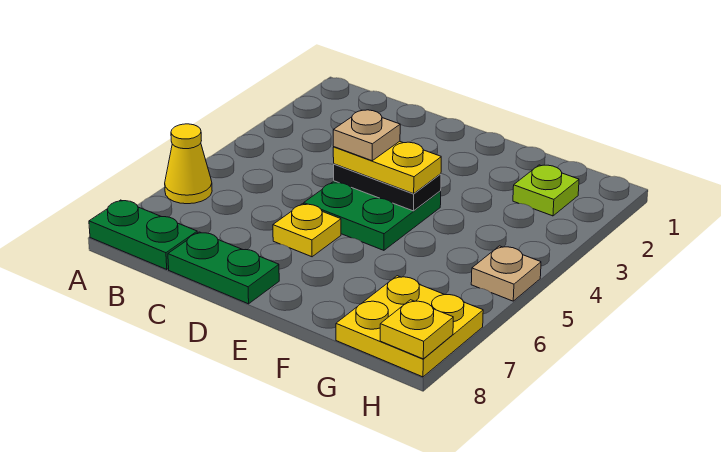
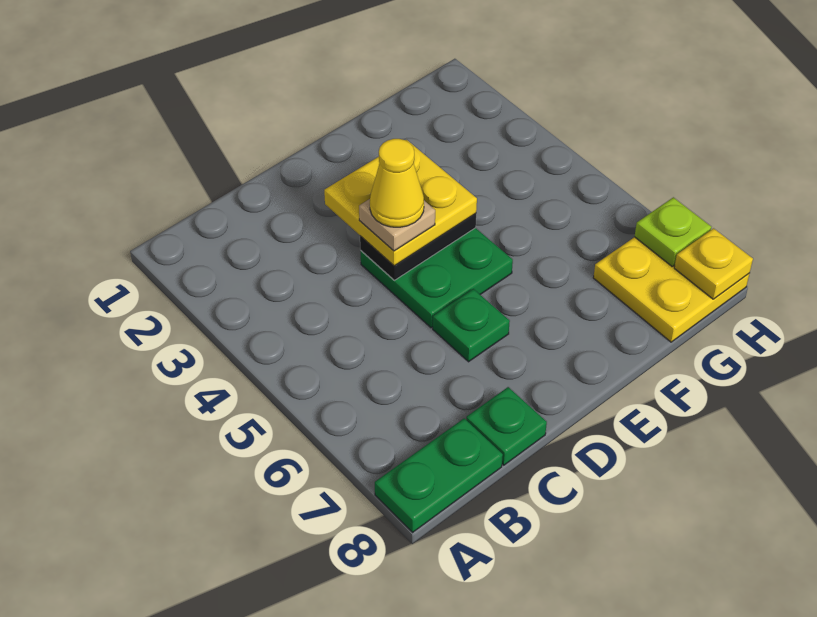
yellow 1x1 cone [165,124,212,204] -> yellow 1x1 cone moved to [370,139,424,227]
green 1x2 plate [168,232,279,304] -> green 1x1 plate [466,387,547,465]
yellow 1x2 plate [333,141,441,194] -> yellow 2x2 plate [324,140,477,266]
yellow 1x1 plate [273,204,341,257] -> green 1x1 plate [433,289,510,362]
lime 1x1 plate [513,165,579,216] -> lime 1x1 plate moved to [635,197,711,266]
tan 1x1 plate [471,246,541,301] -> none

